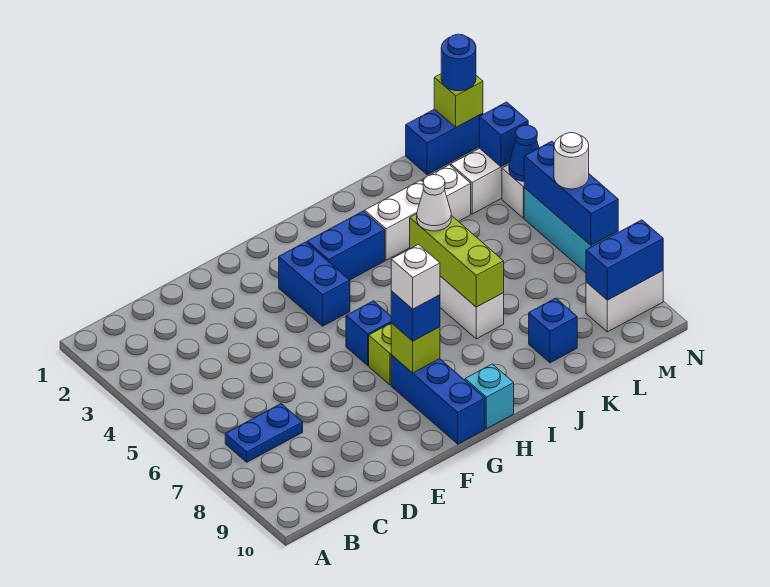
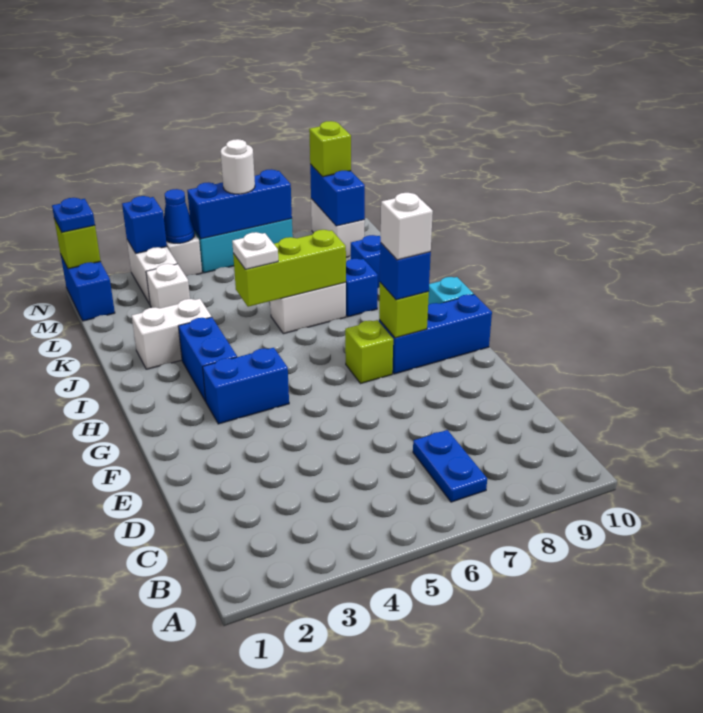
blue 1x1 brick [346,301,391,365] -> blue 1x1 brick moved to [346,259,378,317]
white 1x2 brick [365,180,424,260] -> white 1x2 brick turned to [132,299,212,369]
white 1x1 cone [417,175,451,231] -> white 1x1 plate [232,232,278,269]
blue 1x1 round brick [441,34,476,91] -> blue 1x1 plate [52,198,95,232]
none -> lime 1x1 brick [309,121,351,177]

